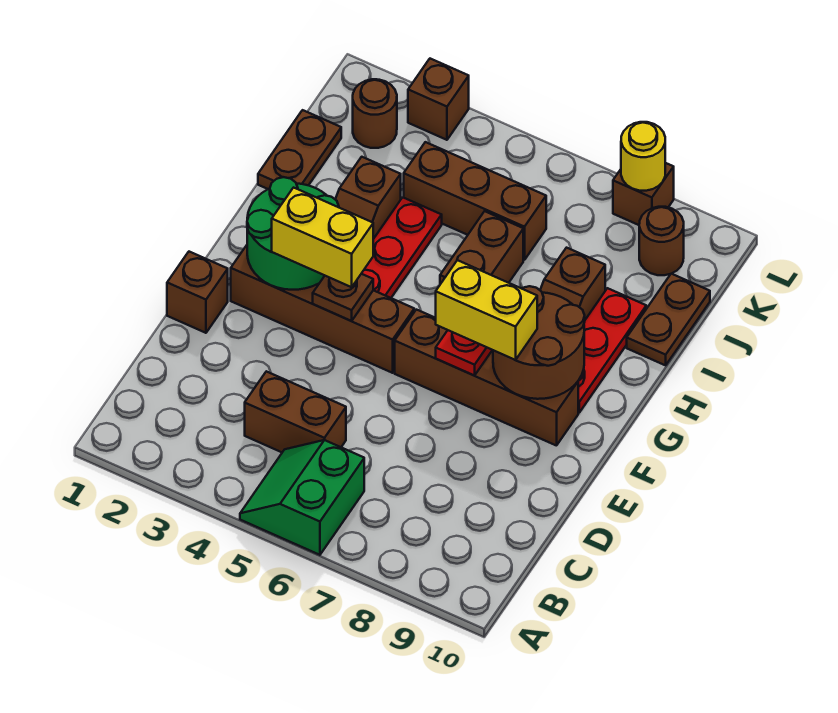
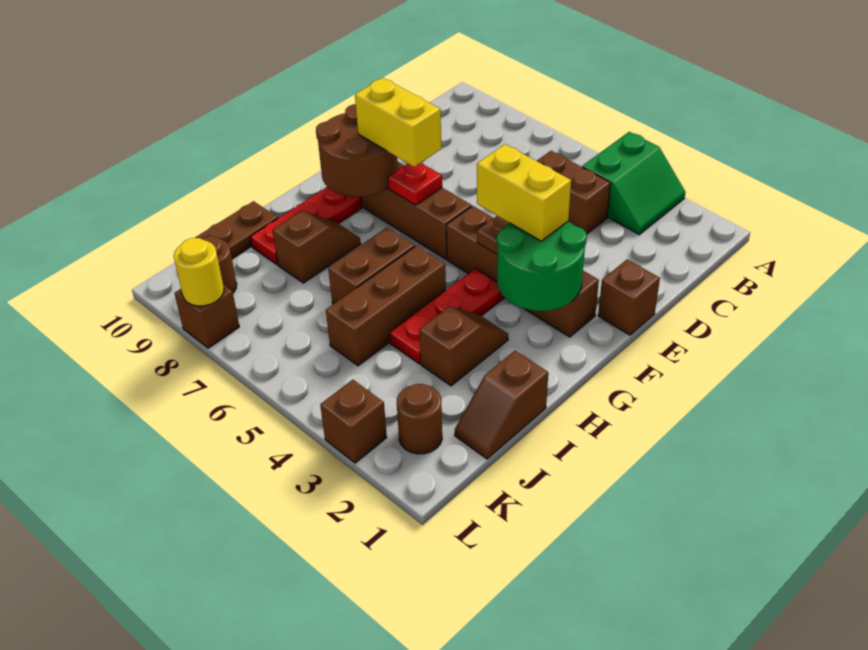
green 2x2 slope [240,440,364,555] -> green 2x2 slope moved to [582,132,685,234]
brown 1x2 plate [258,110,341,189] -> brown 1x2 slope [455,351,548,459]
brown 1x3 brick [404,142,546,260] -> brown 1x3 brick turned to [326,246,446,366]

